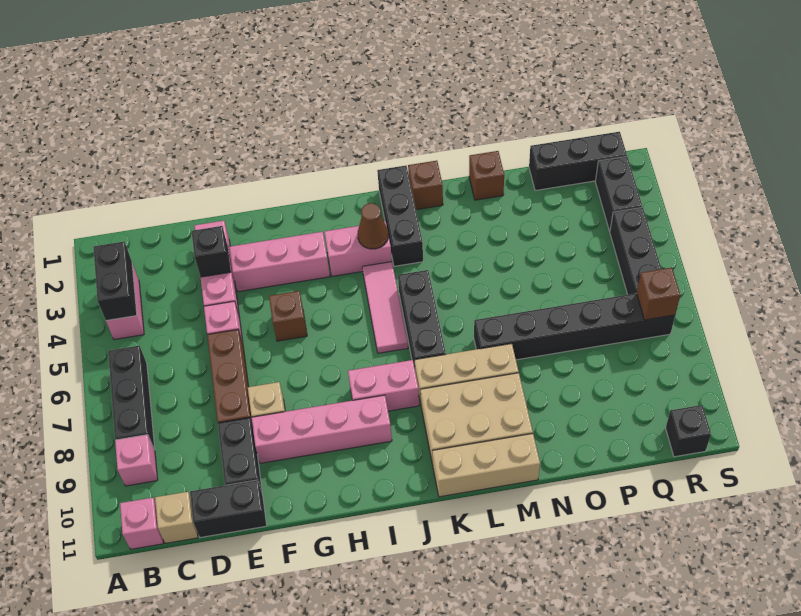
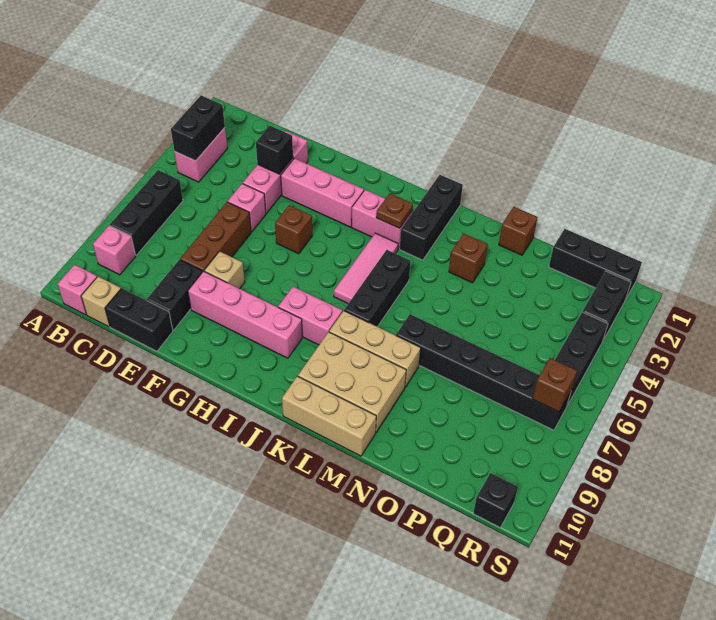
brown 1x1 cone [358,203,388,249] -> brown 1x1 plate [376,193,413,228]
brown 1x1 brick [408,161,443,210] -> brown 1x1 brick moved to [449,234,488,283]

